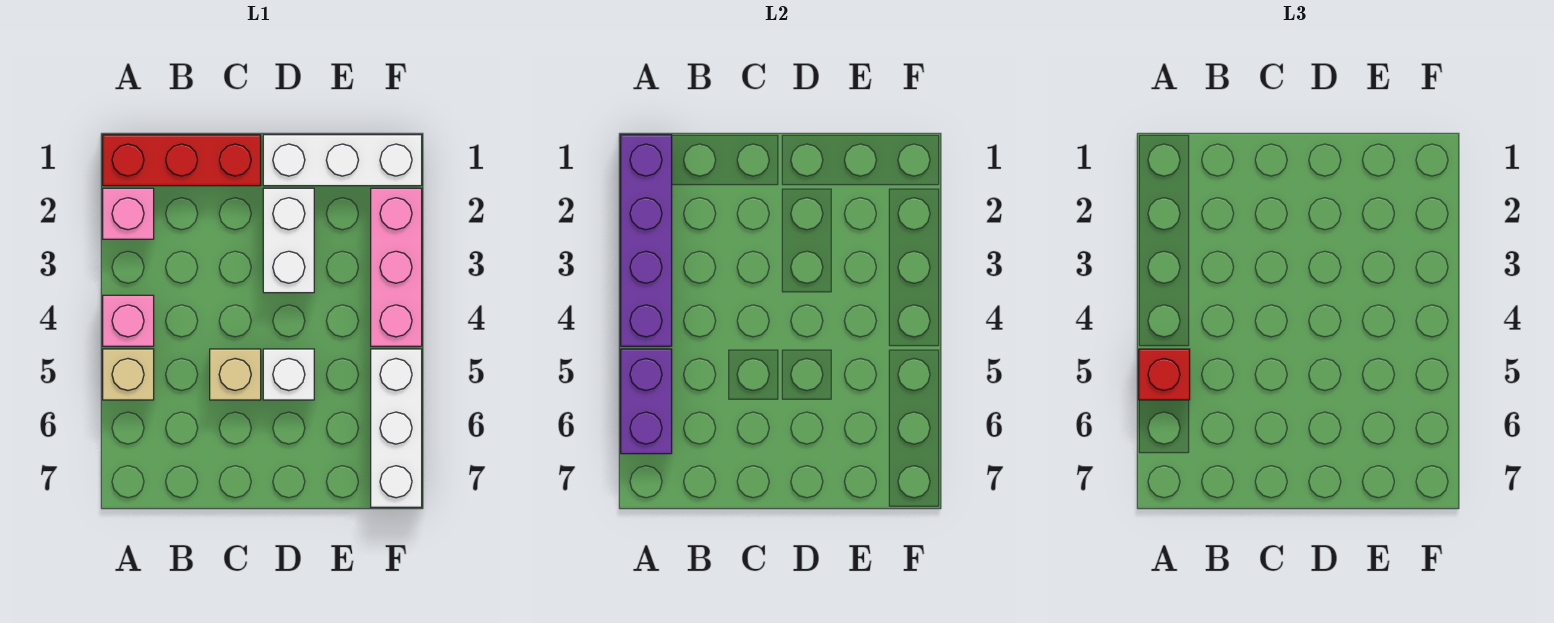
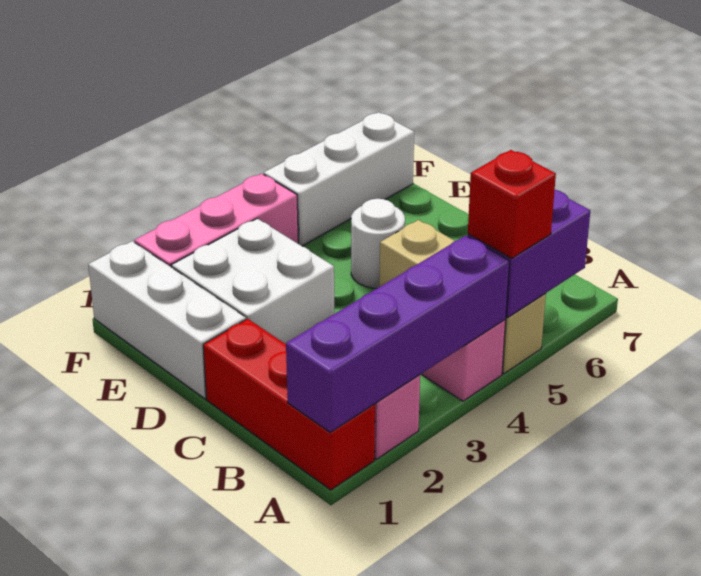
white 1x2 brick [263,188,314,293] -> white 2x2 brick [171,219,334,344]
white 1x1 brick [263,349,314,400] -> white 1x1 round brick [351,199,405,288]

